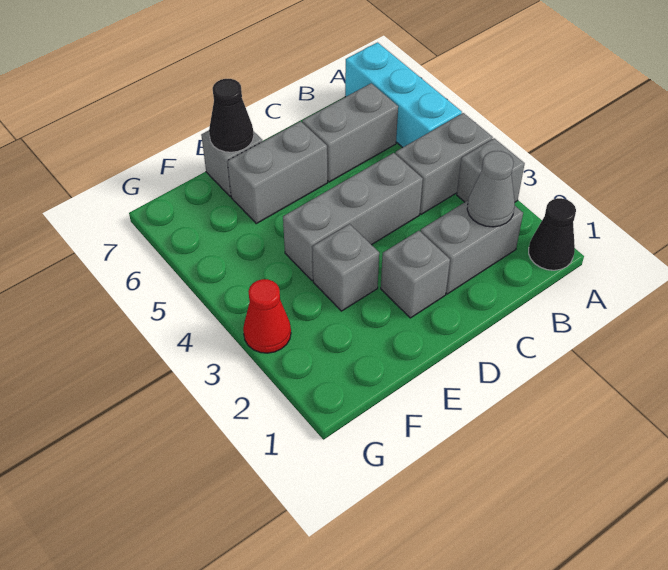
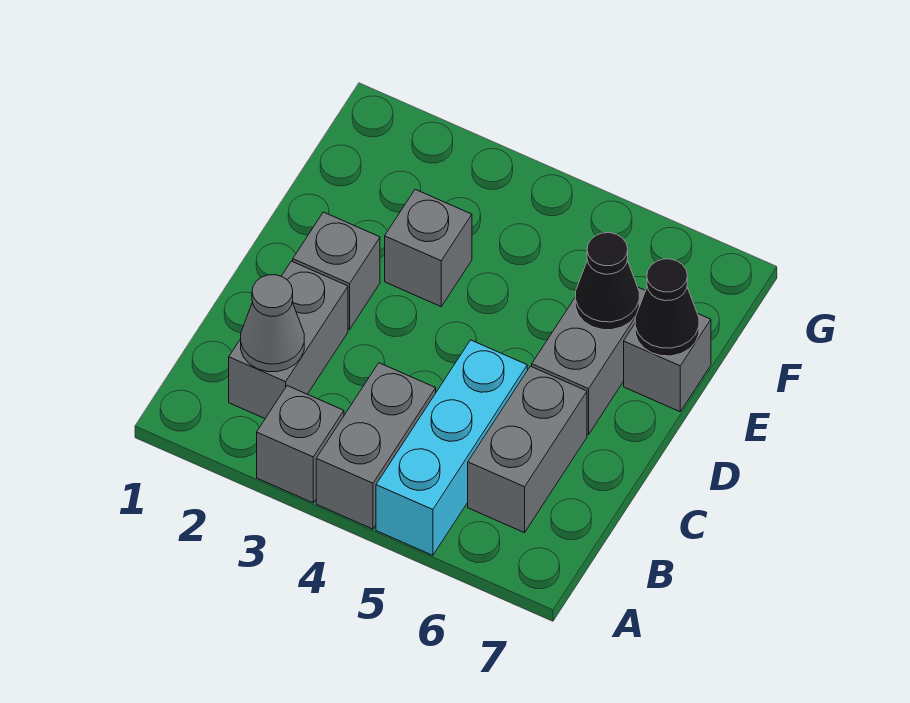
black 1x1 cone [529,198,576,270] -> black 1x1 cone moved to [575,233,639,330]
cyan 1x3 brick [345,43,462,148] -> cyan 1x3 brick turned to [376,340,527,555]
grey 1x3 brick [283,153,423,281] -> none
red 1x1 cone [243,279,291,353] -> none

